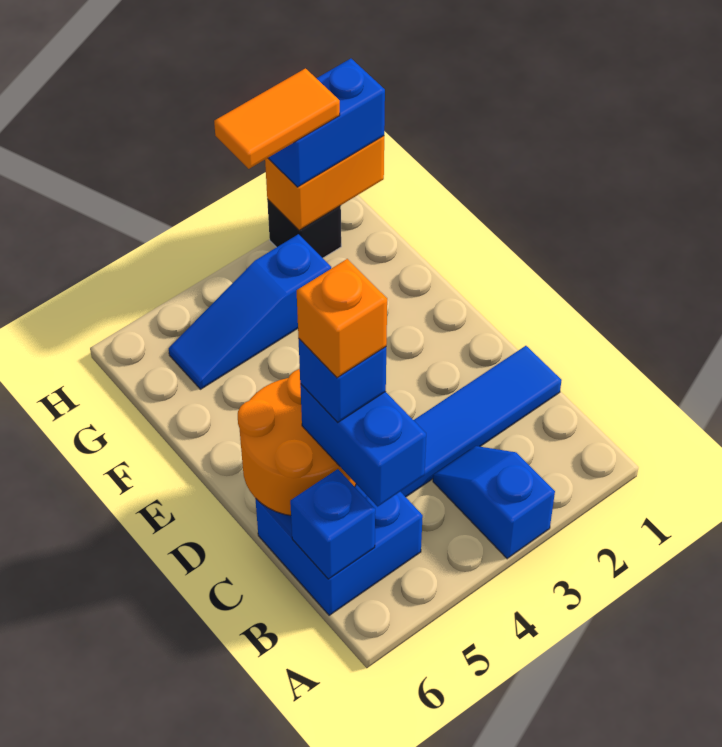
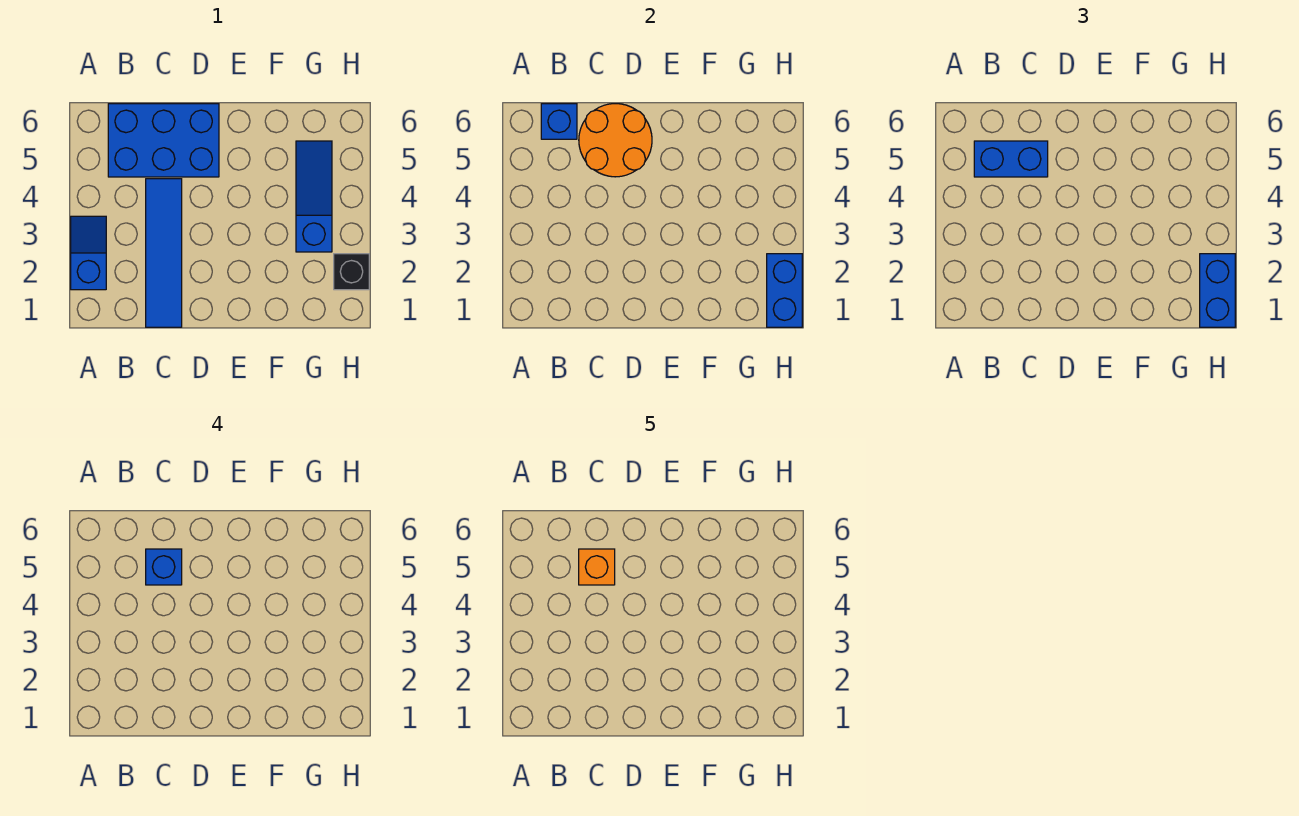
blue 1x2 slope [433,446,555,559] -> blue 1x2 slope turned to [71,216,106,290]
blue 2x2 brick [256,484,423,615] -> blue 2x3 brick [108,104,219,177]
orange 1x2 brick [265,136,384,230] -> blue 1x2 brick [767,254,802,327]
orange 1x2 tile [214,68,340,169] -> none

